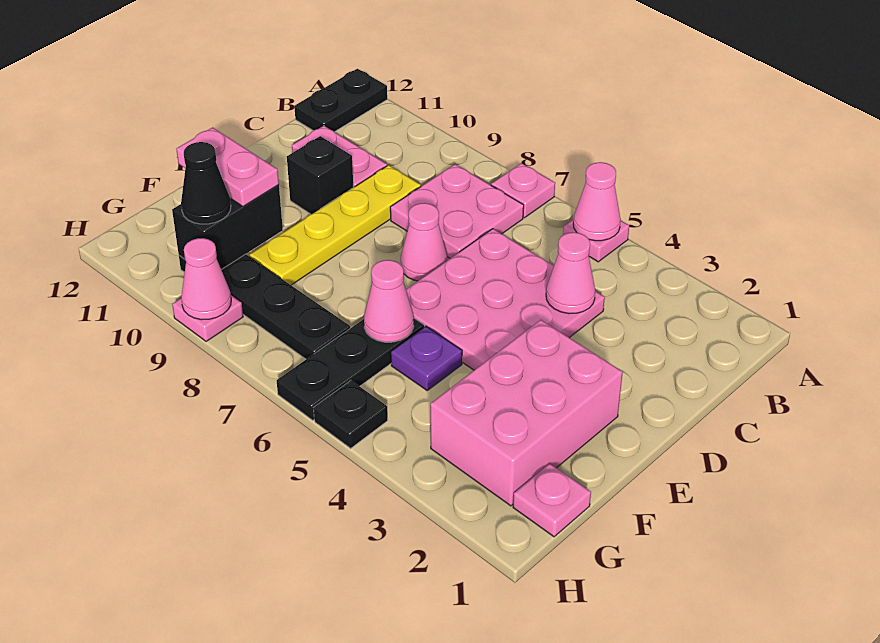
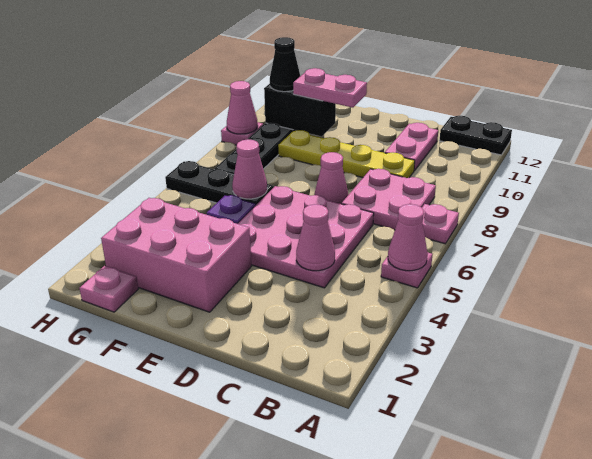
black 1x1 brick [287,136,353,214] -> none
pink 1x2 plate [176,128,279,206] -> pink 1x2 plate turned to [293,68,367,108]
black 1x1 plate [314,381,388,448] -> none

